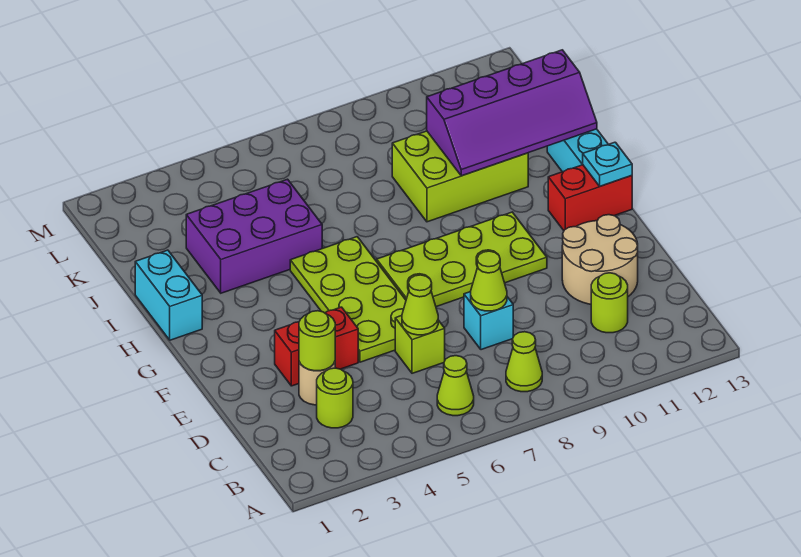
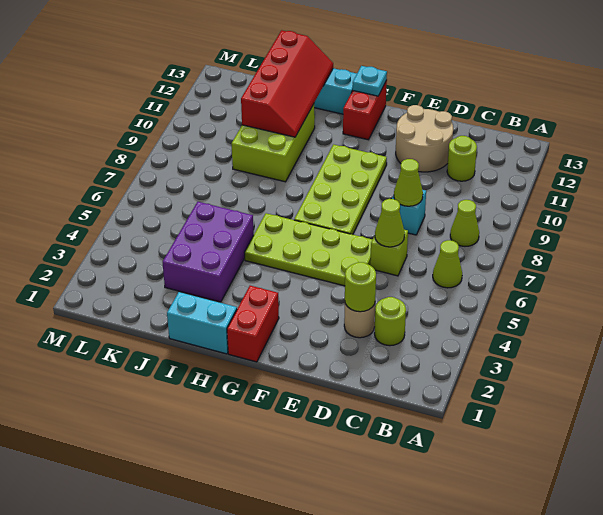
red 1x2 brick [275,307,358,386] -> red 1x2 brick moved to [227,286,279,362]
purple 2x4 slope [427,50,597,176] -> red 2x4 slope [241,30,333,137]

